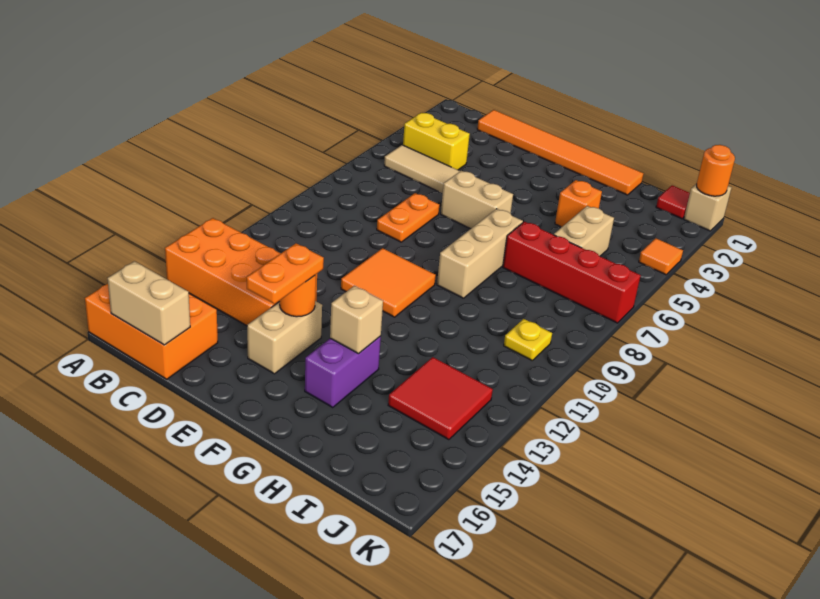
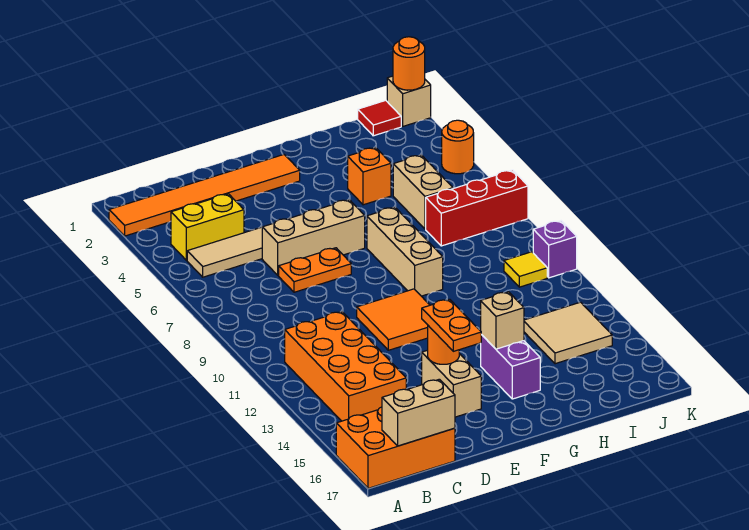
orange 2x4 brick [165,218,317,326] -> orange 2x4 brick turned to [285,312,406,421]
orange 1x6 tile [477,110,643,195] -> orange 1x6 tile moved to [109,155,300,236]
orange 1x2 plate [377,193,439,242] -> orange 1x2 plate turned to [279,248,351,292]
tan 1x2 brick [441,171,513,229] -> tan 1x3 brick [262,200,365,275]
red 1x4 brick [503,222,641,323] -> red 1x3 brick [426,170,528,246]
red 2x2 tile [388,357,493,440] -> tan 2x2 tile [524,302,612,364]
yellow 1x1 plate [504,319,552,360] -> yellow 1x1 tile [504,252,547,287]
orange 1x1 tile [639,238,683,275] -> orange 1x1 round brick [442,120,474,174]
none -> purple 1x1 brick [533,221,577,278]

